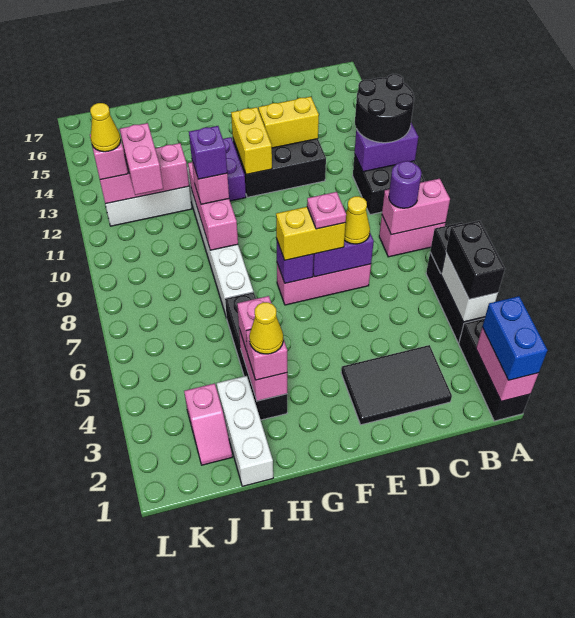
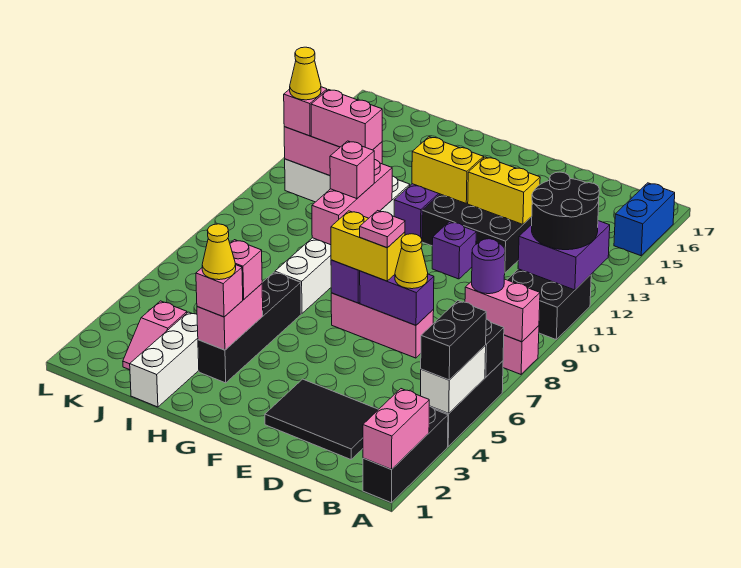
blue 1x2 brick [482,296,547,380] -> blue 1x2 brick moved to [614,183,675,256]
purple 1x2 brick [355,123,418,172] -> purple 2x2 brick [518,221,610,290]
yellow 1x2 brick [231,107,272,174] -> yellow 1x2 brick turned to [412,137,484,203]
purple 1x1 brick [189,126,227,179] -> purple 1x1 brick moved to [432,222,476,279]
pink 1x2 brick [120,123,163,195] -> pink 1x2 brick turned to [311,90,382,150]

